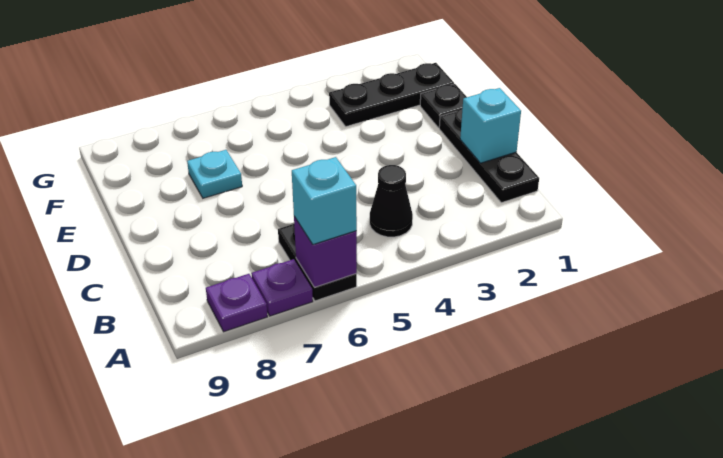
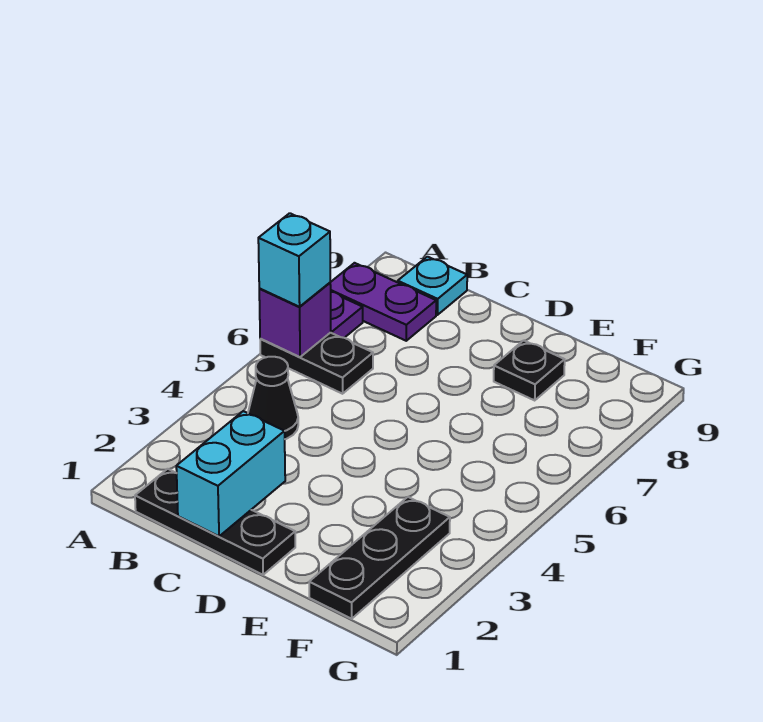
purple 1x1 plate [206,274,268,332] -> purple 1x2 plate [330,263,436,341]
cyan 1x1 brick [460,88,521,163] -> cyan 1x2 brick [176,411,285,536]
black 1x1 plate [420,84,467,128] -> black 1x1 plate moved to [494,340,565,400]
cyan 1x1 plate [187,150,242,198] -> cyan 1x1 plate moved to [398,257,467,315]

